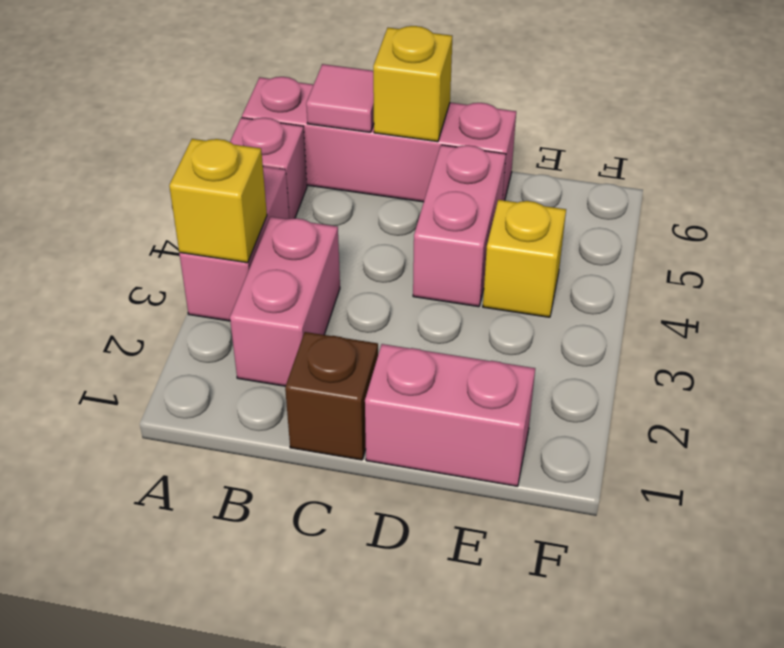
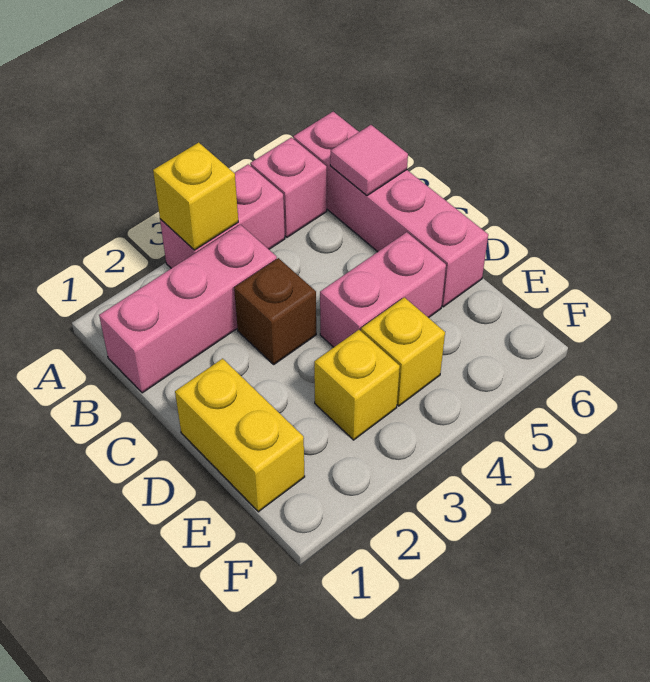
pink 1x2 brick [230,217,340,386] -> pink 1x3 brick [99,224,277,393]
brown 1x1 brick [285,332,378,460] -> brown 1x1 brick moved to [234,258,316,364]
yellow 1x1 brick [373,26,452,142] -> yellow 1x1 brick moved to [314,330,400,440]
pink 1x2 brick [365,344,535,486] -> yellow 1x2 brick [175,359,305,512]

